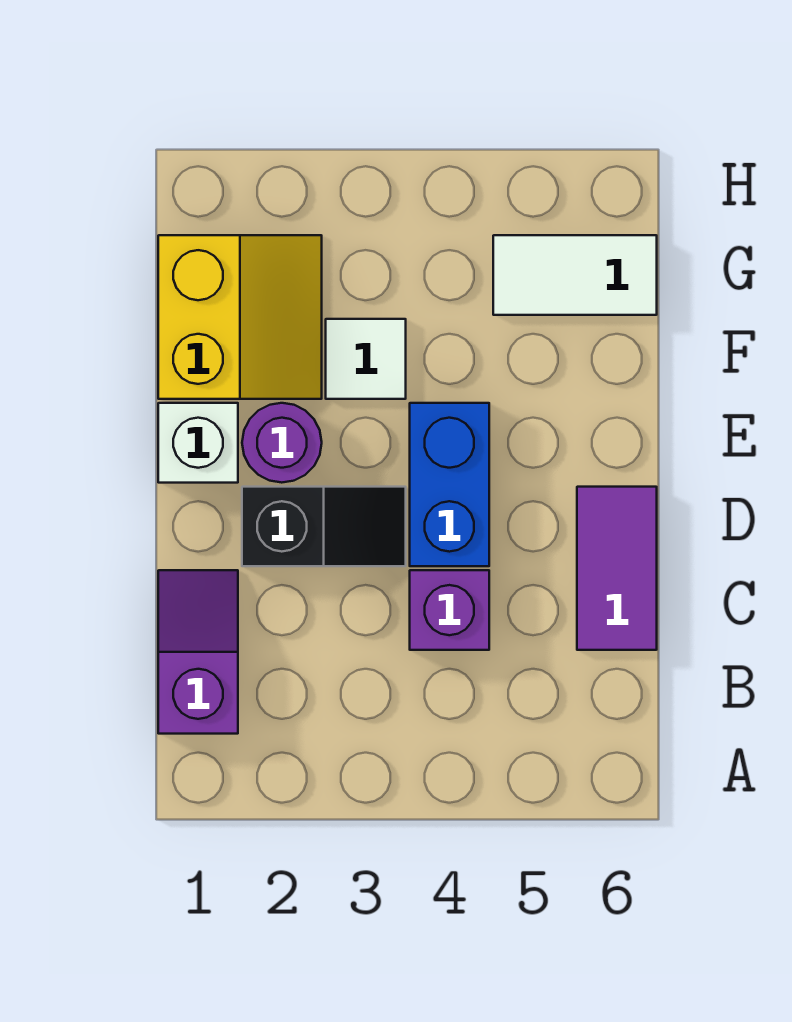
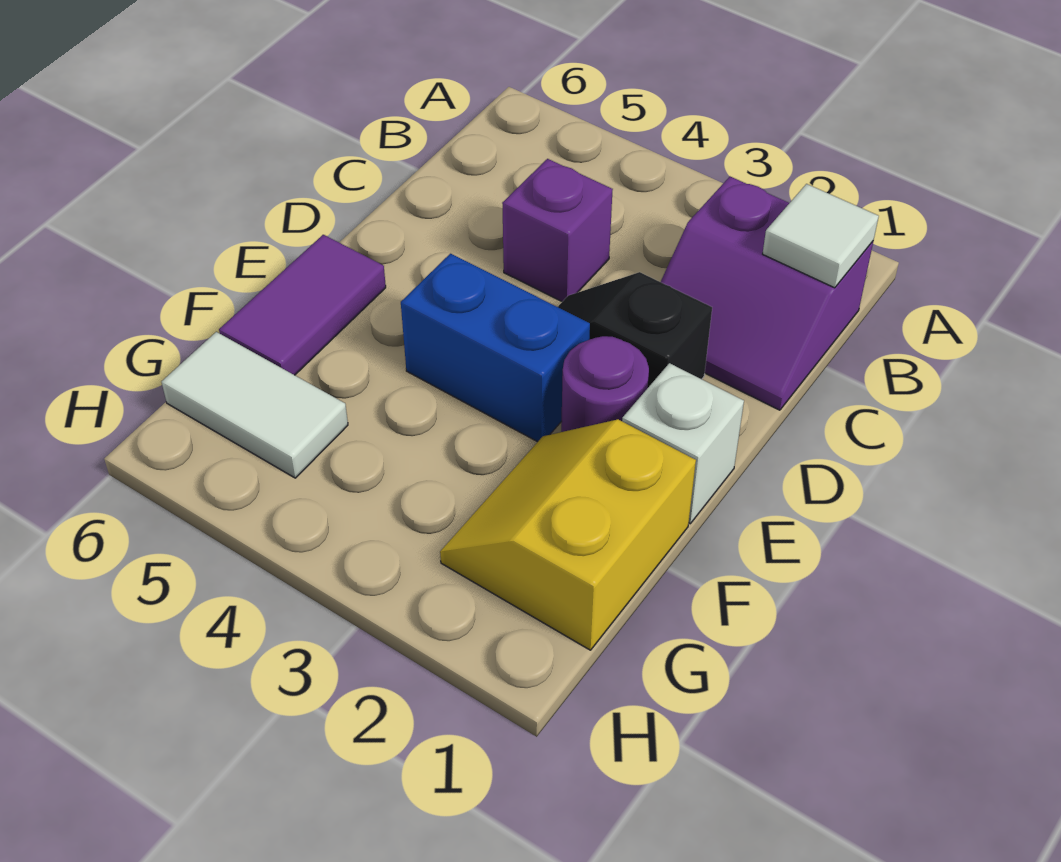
purple 1x2 slope [158,570,238,734] -> purple 2x2 slope [661,177,873,410]
purple 1x2 tile [577,487,657,650] -> purple 1x2 tile moved to [219,235,386,375]
blue 1x2 brick [410,403,489,566] -> blue 1x2 brick turned to [401,254,590,442]
white 1x1 tile [326,319,406,399] -> white 1x1 tile moved to [763,184,879,288]

